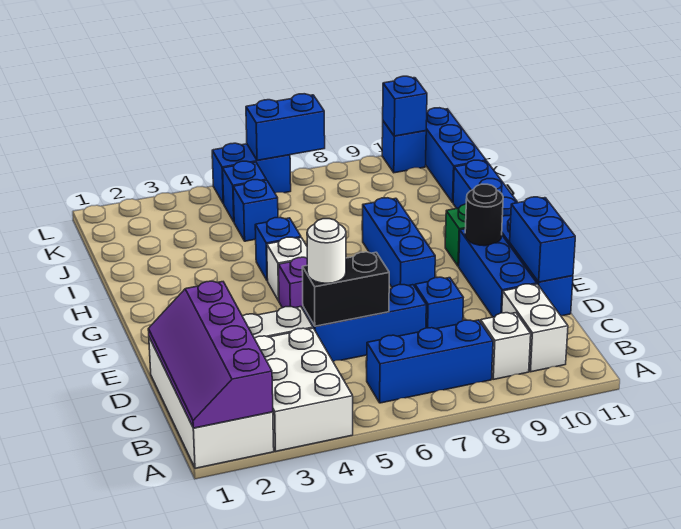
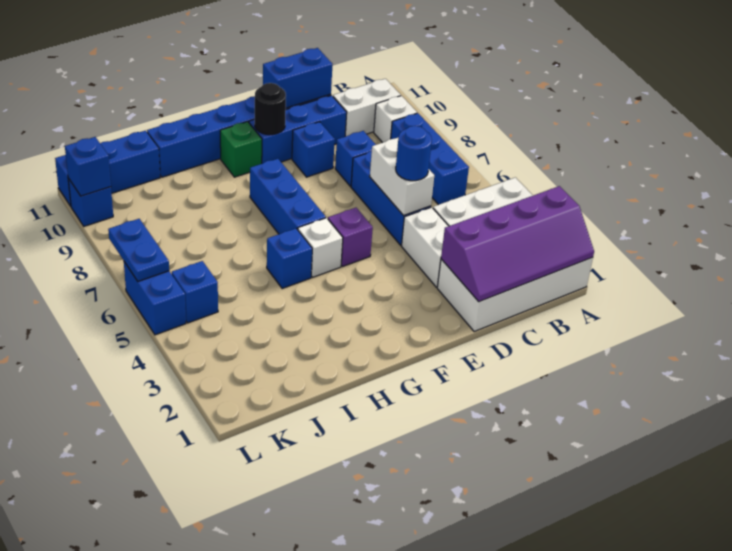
black 1x2 brick [302,252,389,326] -> white 1x2 brick [370,138,434,216]
white 1x1 round brick [307,219,346,283] -> blue 1x1 round brick [396,126,432,181]
blue 1x3 brick [363,198,435,287] -> blue 1x3 brick turned to [250,159,326,234]
blue 1x1 brick [233,180,278,241] -> blue 1x1 brick moved to [292,122,335,177]
blue 1x2 brick [246,94,325,160] -> blue 1x2 plate [108,219,169,281]

